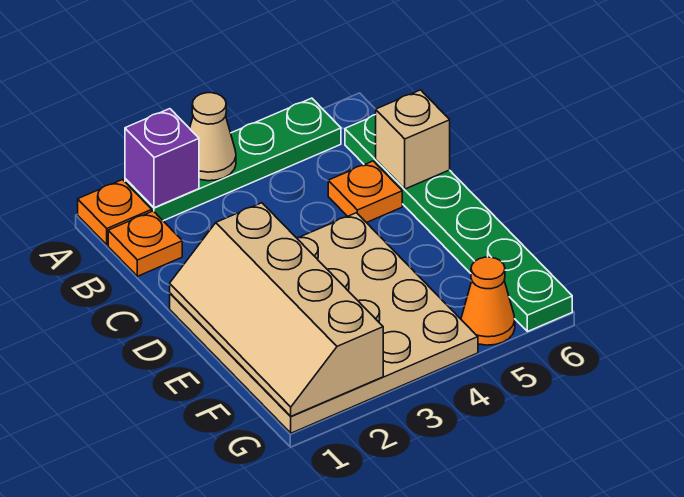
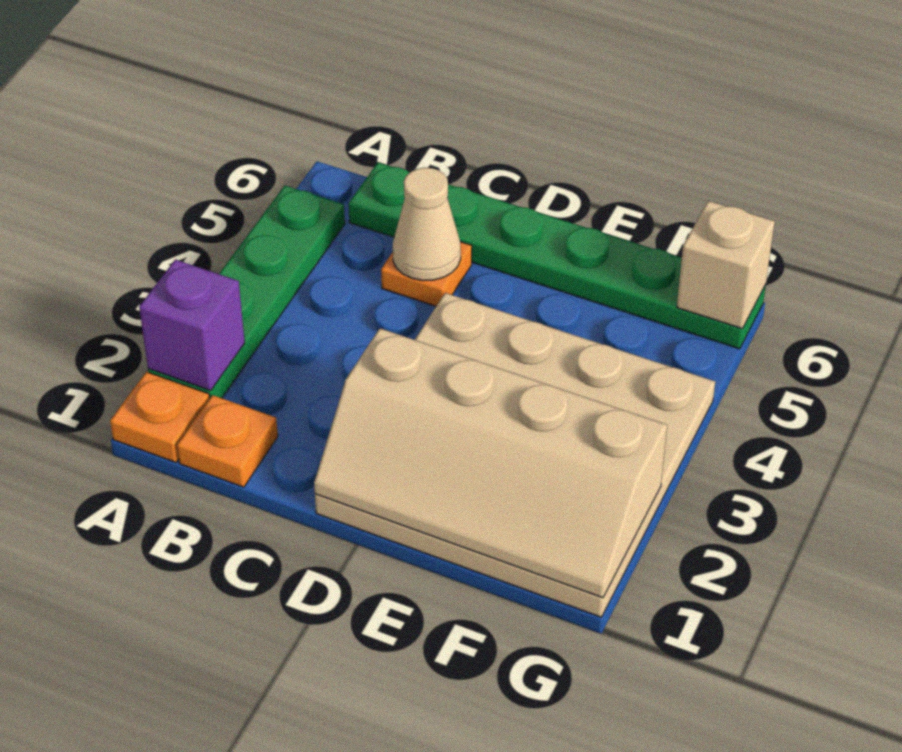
tan 1x1 cone [190,93,236,181] -> tan 1x1 cone moved to [393,168,461,281]
tan 1x1 brick [376,90,450,189] -> tan 1x1 brick moved to [677,201,775,329]
orange 1x1 cone [461,257,515,345] -> none

